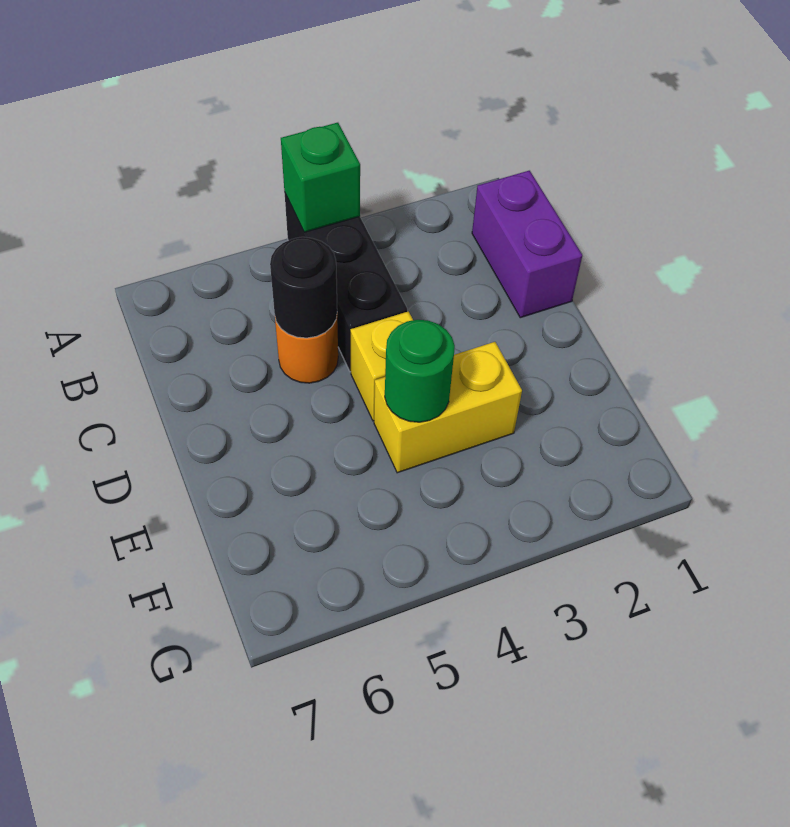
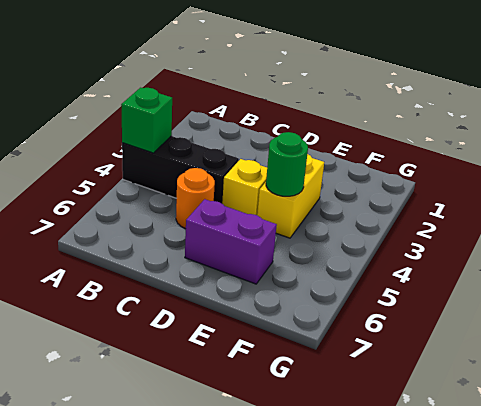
purple 1x2 brick [472,171,582,318] -> purple 1x2 brick moved to [185,199,277,284]
black 1x1 round brick [270,237,337,338] -> none

